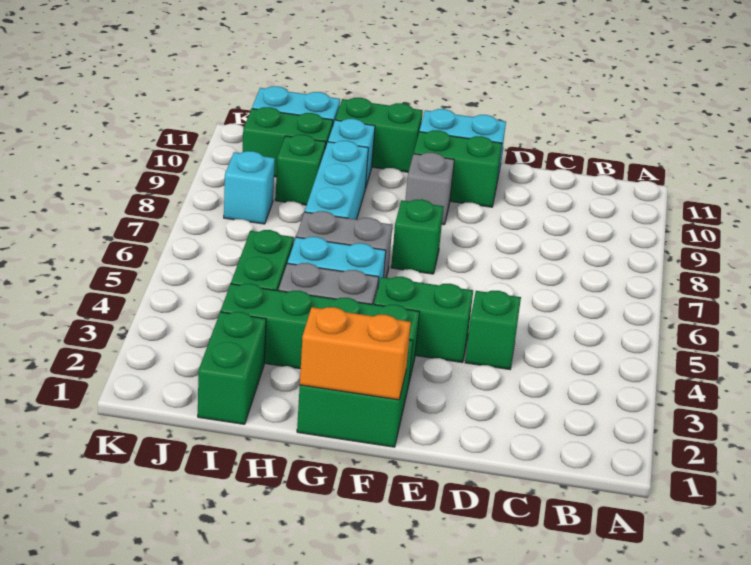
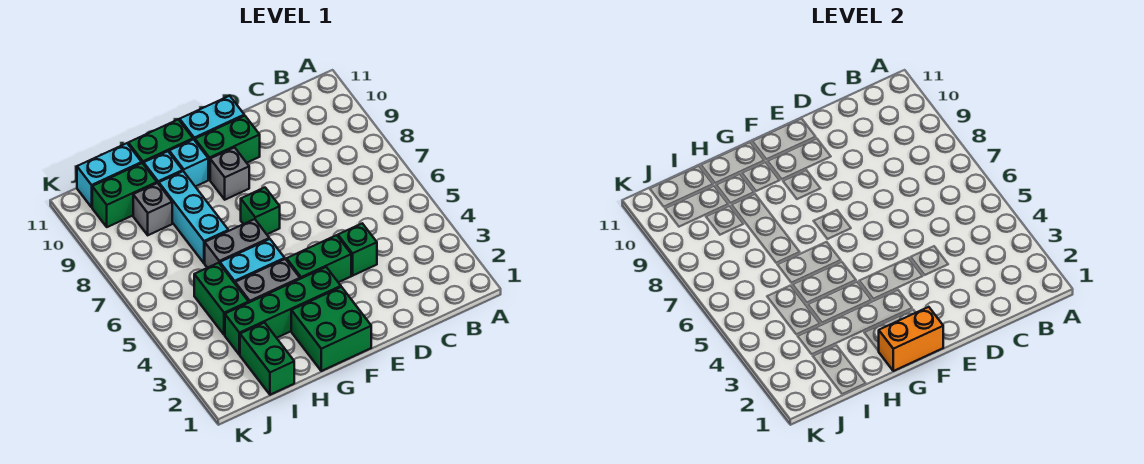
green 1x1 brick [275,135,326,205] -> grey 1x1 brick [133,183,172,235]
cyan 1x1 brick [224,151,275,224] -> cyan 1x1 brick moved to [169,139,208,187]

